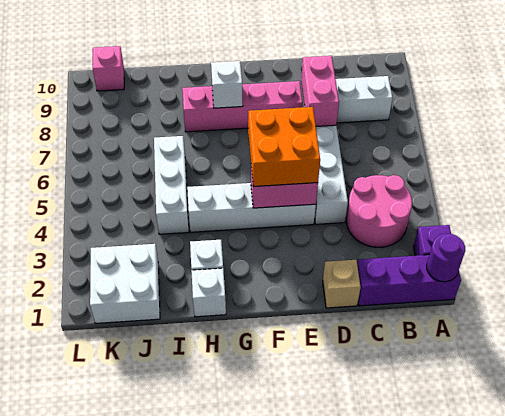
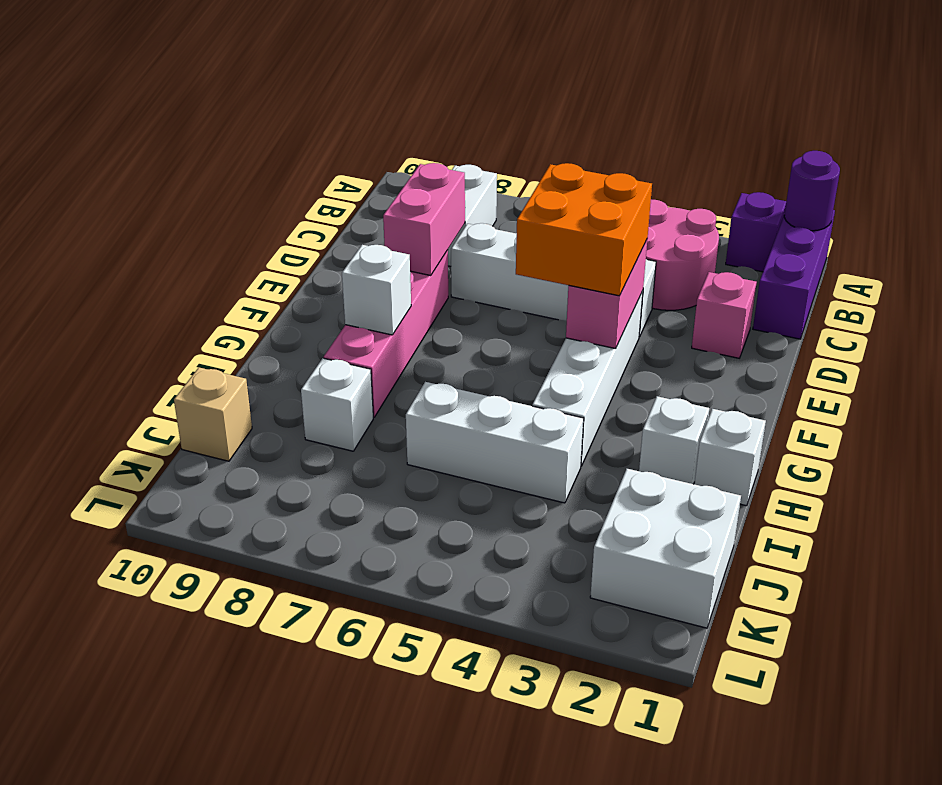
tan 1x1 brick [323,260,361,308] -> tan 1x1 brick moved to [174,368,252,461]
pink 1x2 brick [301,56,339,126] -> pink 1x2 brick turned to [383,163,465,275]
none -> white 1x1 brick [301,358,373,451]
pink 1x1 brick [93,46,124,91] -> pink 1x1 brick moved to [692,272,757,358]

